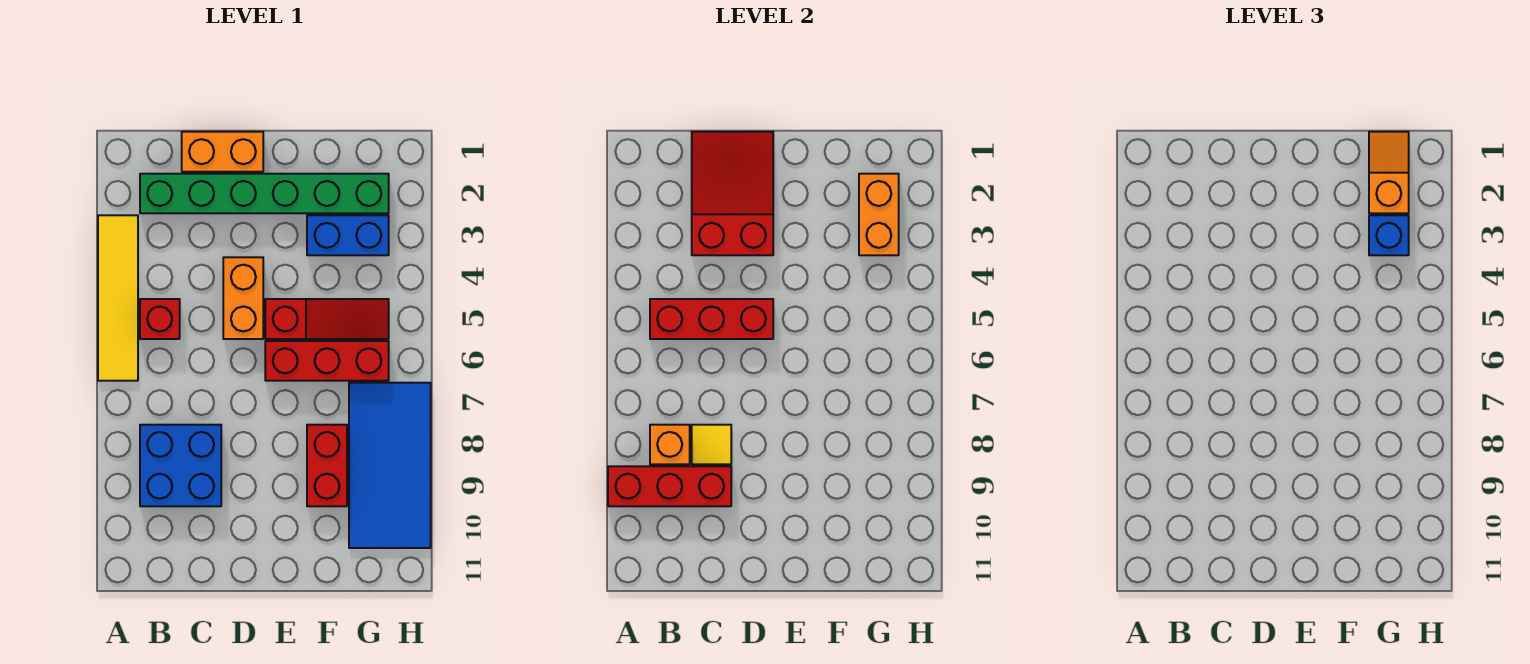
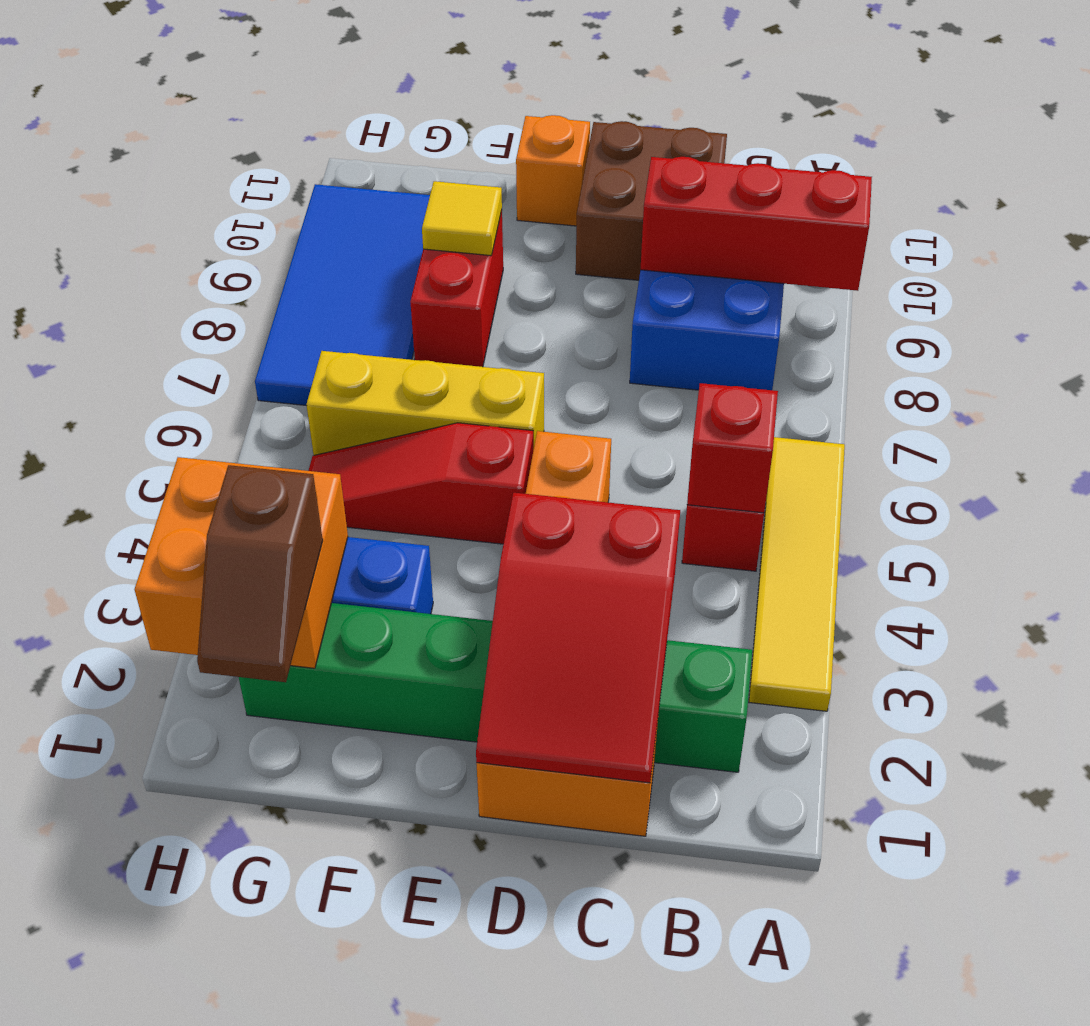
red 1x3 brick [650,299,773,339] -> red 1x1 brick [687,383,778,513]
orange 1x1 brick [650,425,690,464] -> orange 1x1 brick moved to [516,115,590,226]
yellow 1x1 tile [692,425,731,464] -> yellow 1x1 tile moved to [422,181,502,256]
none -> brown 2x2 brick [576,121,727,280]
red 1x3 brick [265,341,389,381] -> yellow 1x3 brick [306,351,544,455]
orange 1x2 slope [1369,132,1409,213] -> brown 1x2 slope [197,465,323,682]
orange 1x2 brick [859,174,899,255] -> orange 2x2 brick [135,457,348,668]
blue 1x1 brick [1369,215,1409,255] -> none

